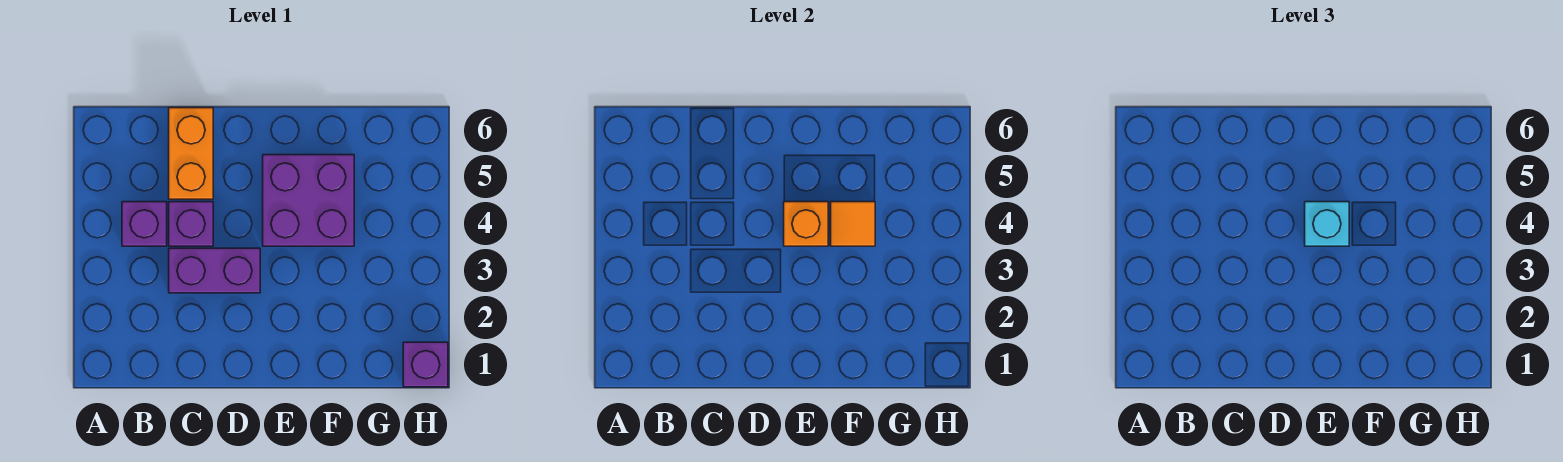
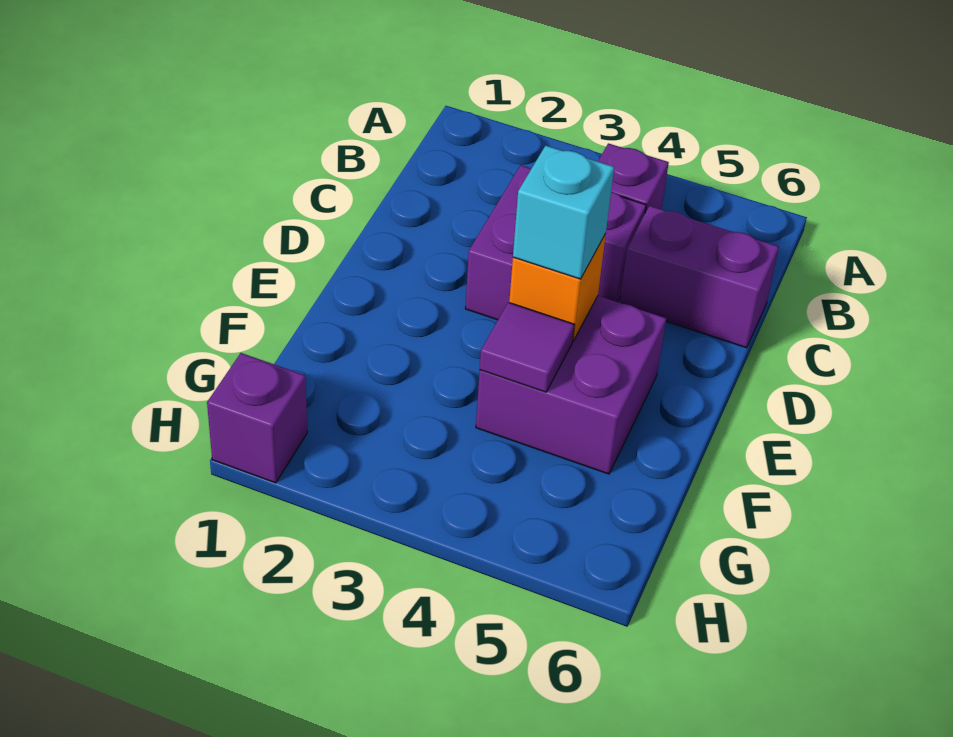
orange 1x2 brick [169,108,213,199] -> purple 1x2 brick [619,206,779,348]
orange 1x1 tile [831,202,875,246] -> purple 1x1 tile [480,302,574,392]

